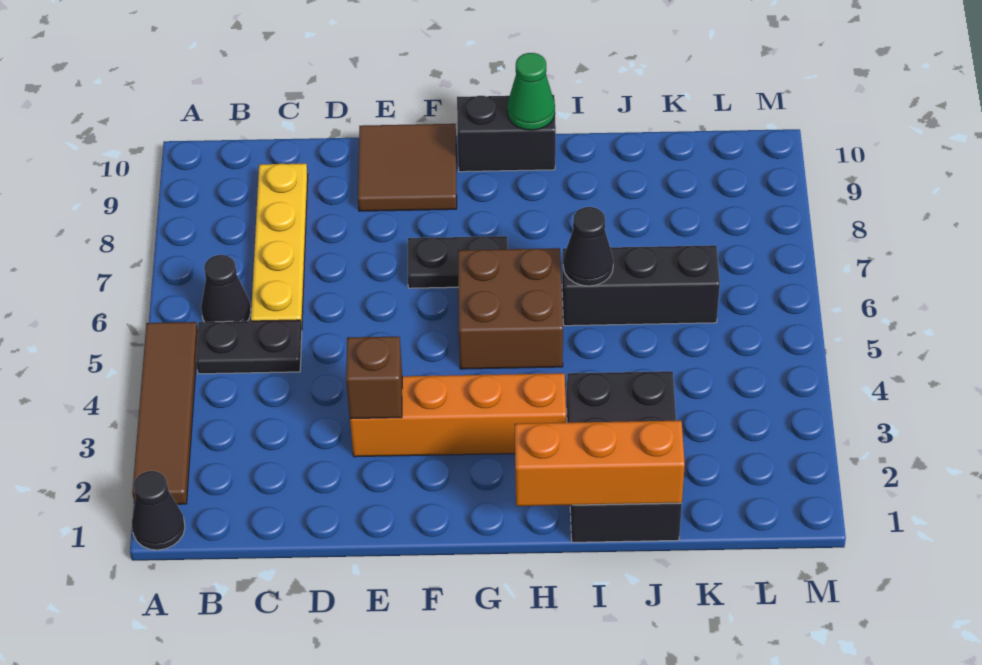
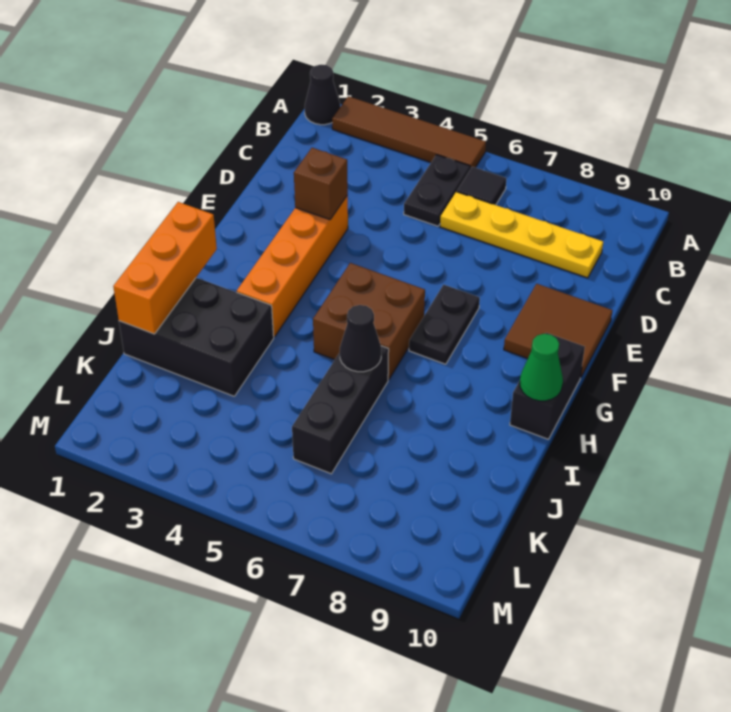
black 1x1 cone [201,255,251,322] -> black 1x1 tile [457,167,507,205]

